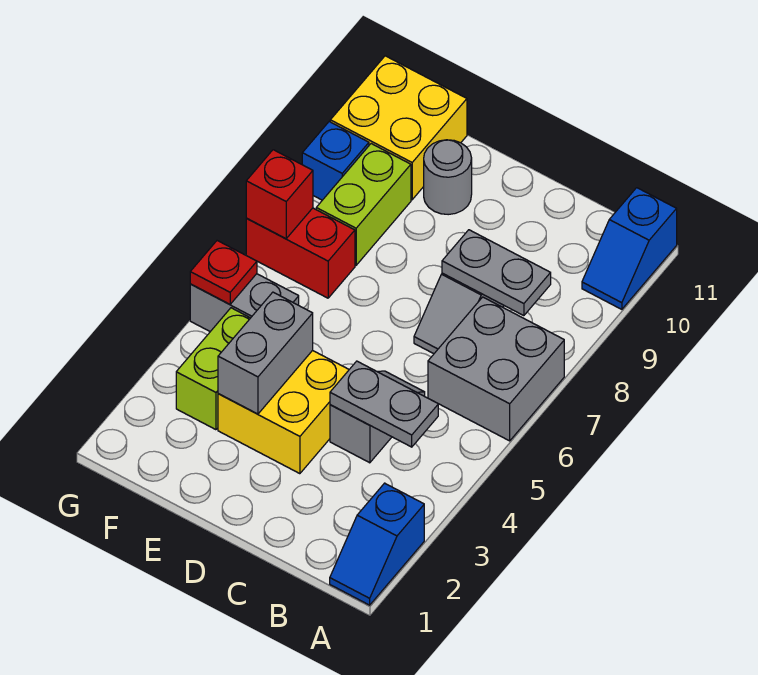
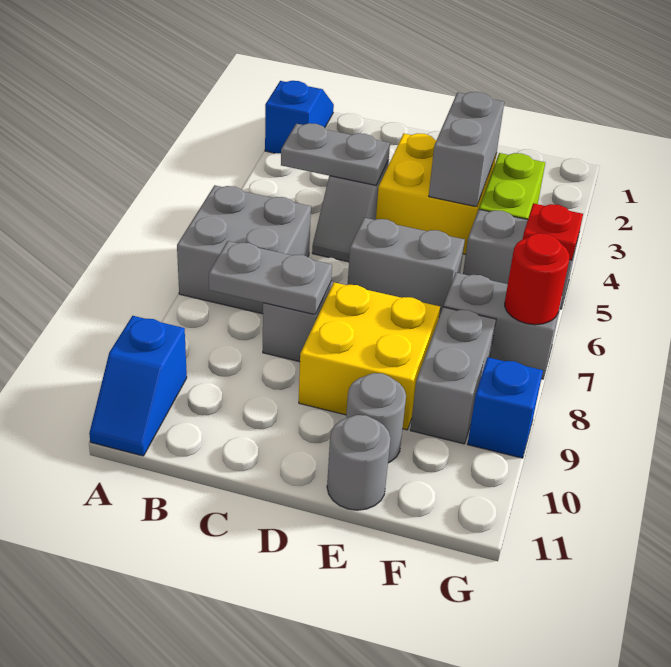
blue 1x2 slope [582,188,677,309] -> blue 1x2 slope turned to [89,316,187,456]
none -> grey 1x2 brick [348,218,465,317]
none -> grey 1x1 round brick [327,415,391,510]
red 1x2 brick [246,208,355,298] -> grey 1x2 brick [444,273,562,379]
lime 1x2 brick [316,144,411,265] -> grey 1x2 brick [410,307,496,444]
yellow 2x2 brick [330,56,467,200] -> yellow 2x2 brick moved to [299,282,440,430]
red 1x1 brick [246,150,313,239] -> red 1x1 round brick [505,233,569,325]

